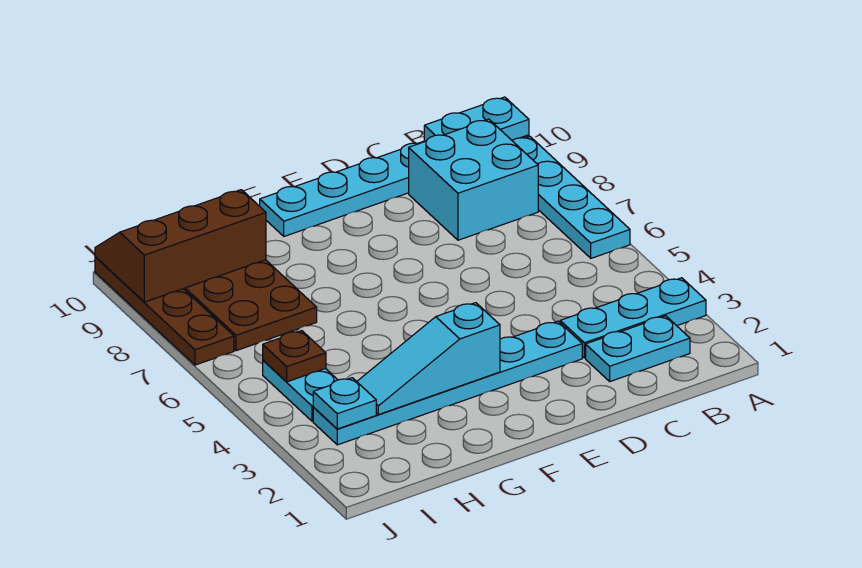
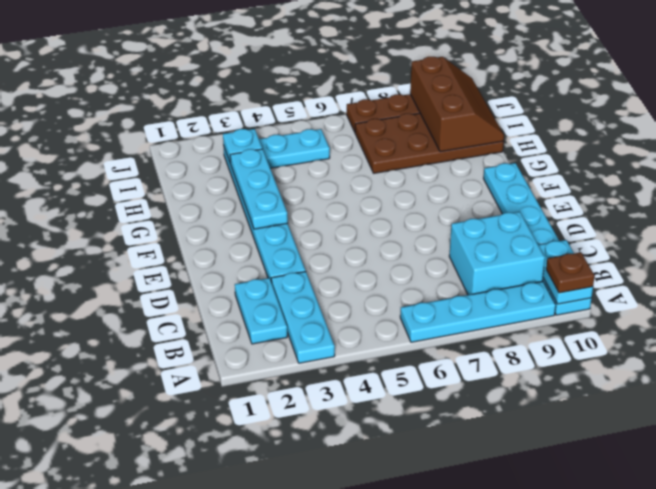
cyan 1x3 slope [357,303,500,415] -> cyan 1x3 plate [230,149,288,229]
brown 1x1 plate [263,331,326,382] -> brown 1x1 plate moved to [546,252,594,293]

